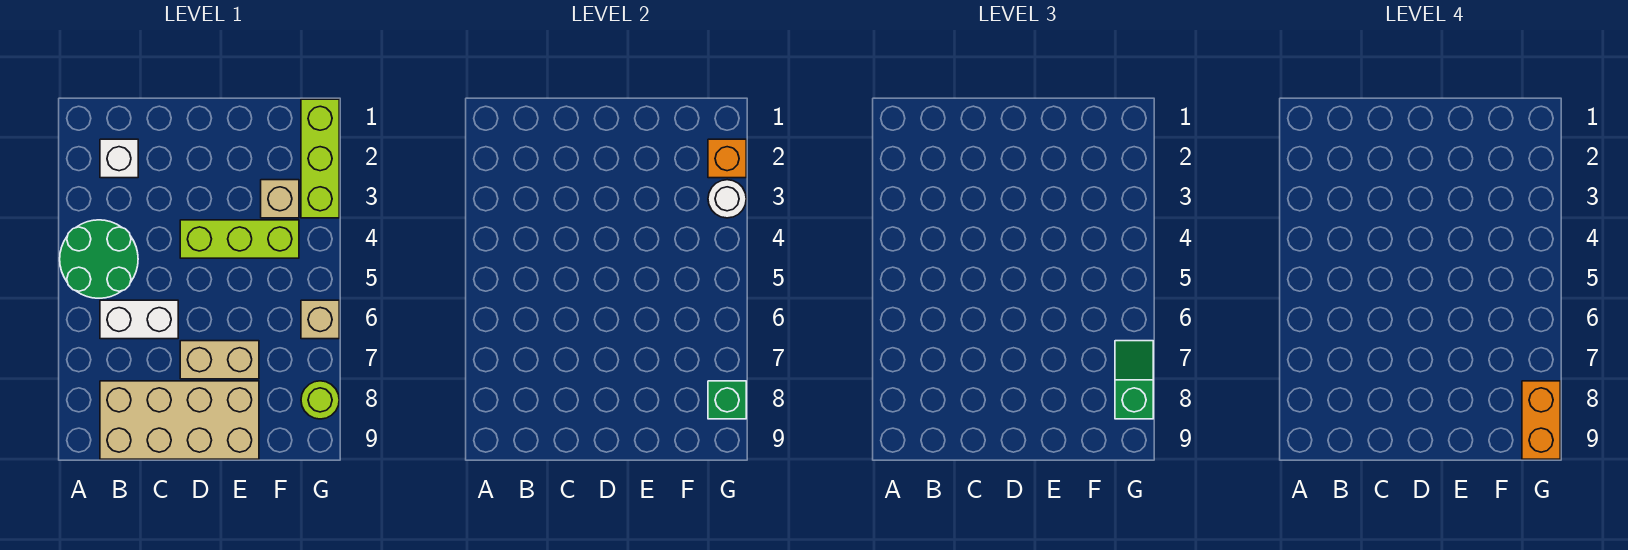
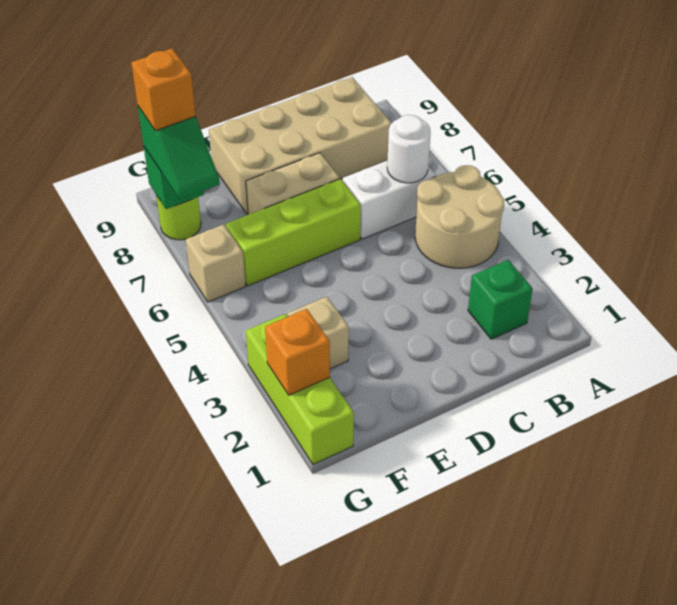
green 2x2 round brick [60,220,138,298] -> tan 2x2 round brick [415,165,504,268]
white 1x1 brick [100,139,138,178] -> green 1x1 brick [468,260,533,339]
lime 1x3 brick [180,220,299,258] -> lime 1x3 brick moved to [226,179,361,286]
white 1x1 round brick [708,180,746,218] -> white 1x1 round brick moved to [387,115,431,183]
orange 1x2 brick [1522,381,1560,459] -> orange 1x1 brick [131,49,196,131]

